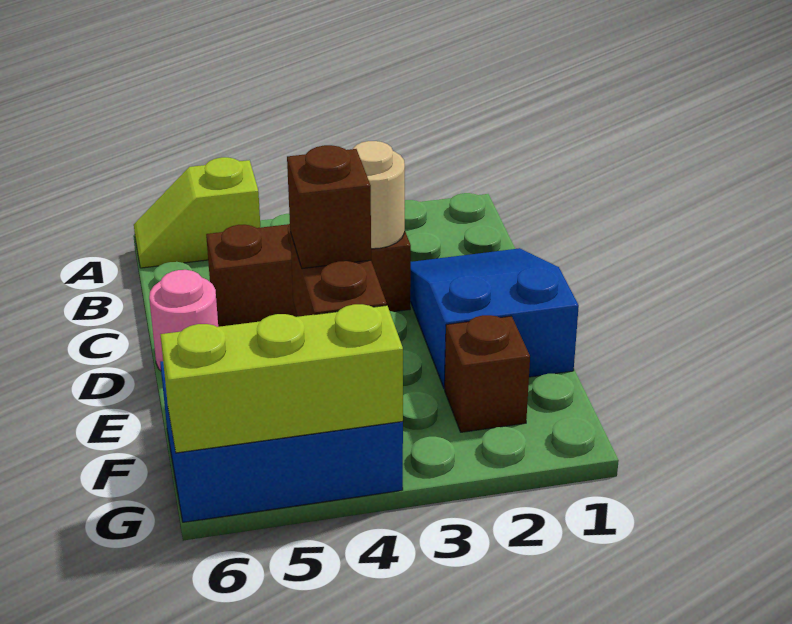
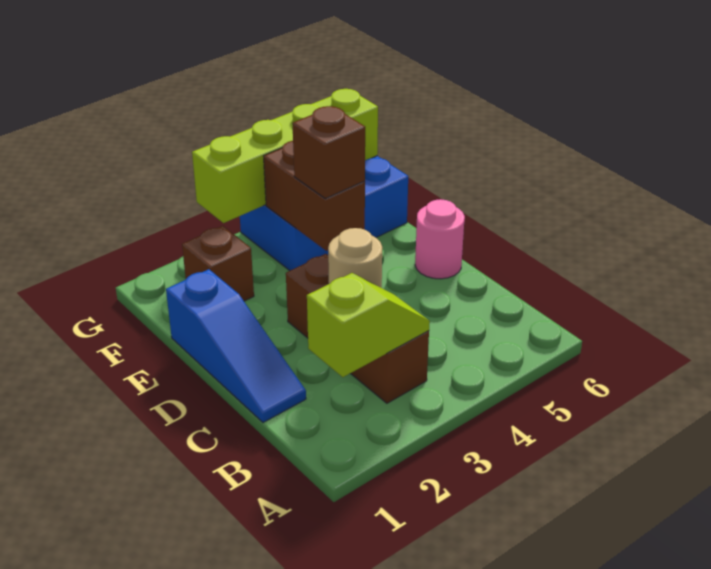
lime 1x2 slope [134,157,260,268] -> lime 1x2 slope moved to [307,273,430,377]
blue 2x3 slope [410,248,579,389] -> blue 1x3 slope [166,269,306,423]
brown 1x3 brick [206,224,411,327] -> brown 1x3 brick turned to [286,254,429,403]
lime 1x3 brick [160,304,403,453] -> lime 1x4 brick [192,89,378,223]

